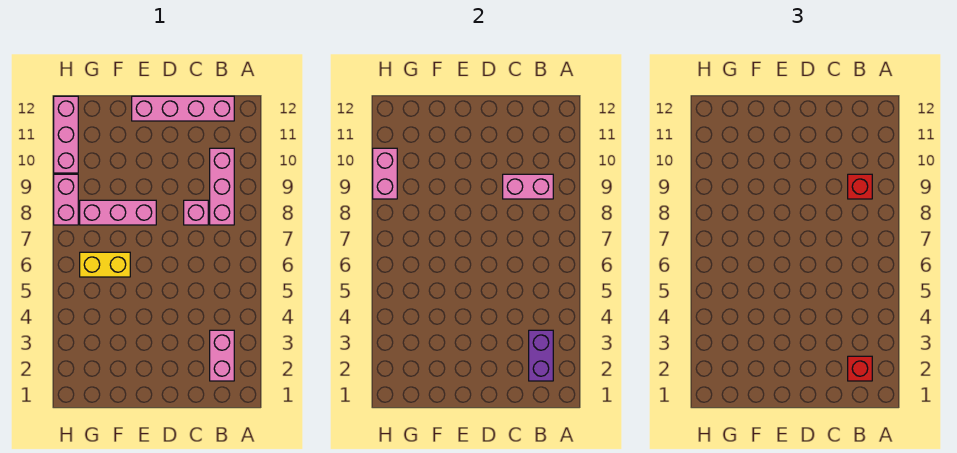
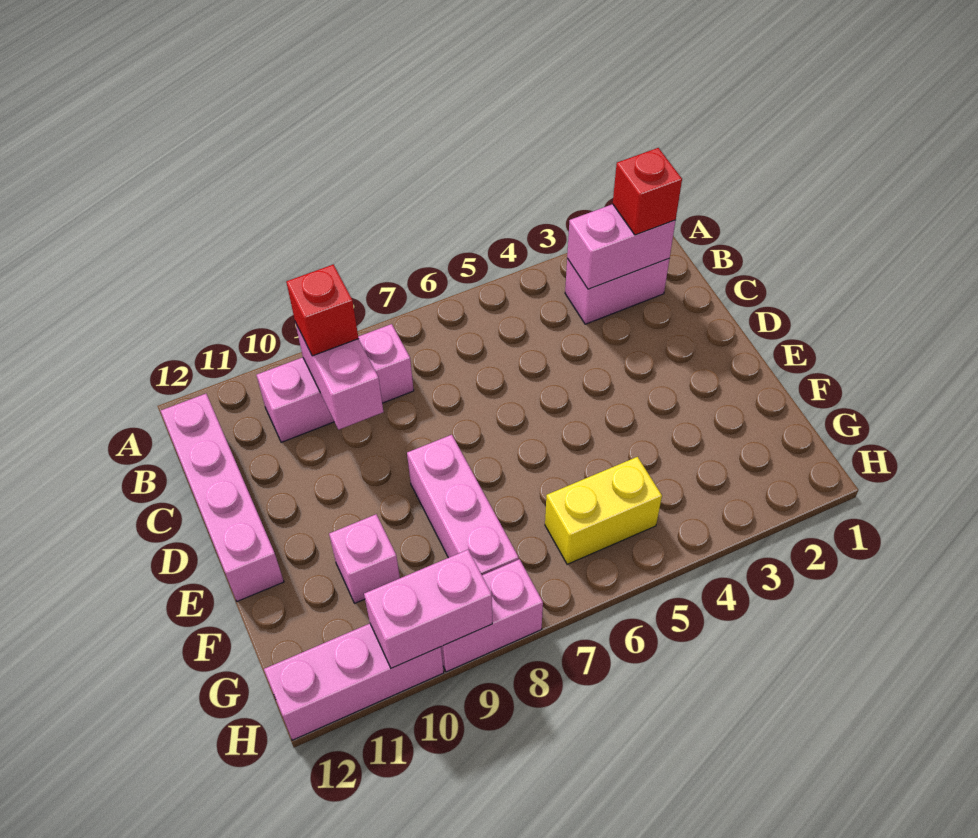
purple 1x2 brick [529,330,553,381] -> pink 1x2 brick [567,204,676,289]
pink 1x1 brick [184,200,208,225] -> pink 1x1 brick moved to [329,514,400,603]
yellow 1x2 brick [80,252,130,277] -> yellow 1x2 brick turned to [545,457,662,564]

